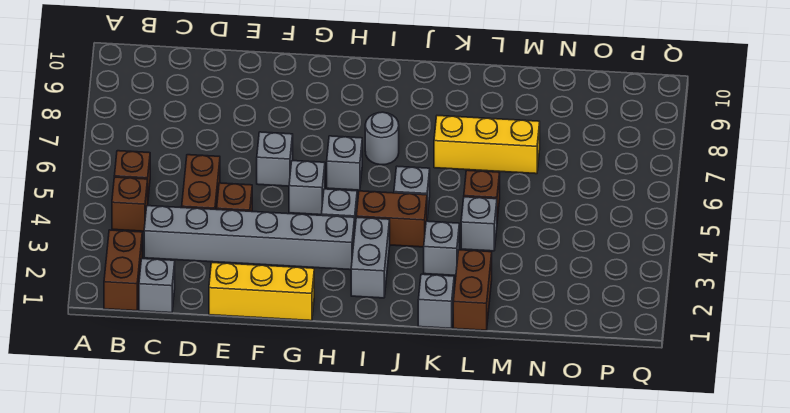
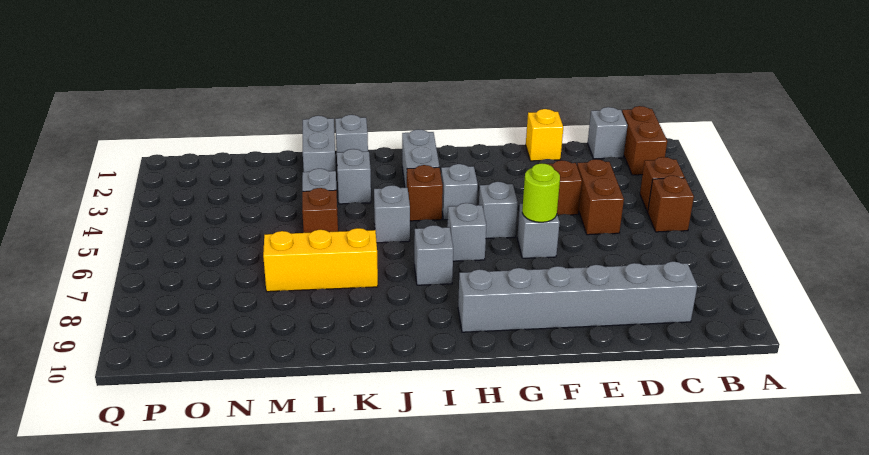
grey 1x6 brick [144,206,355,270] -> grey 1x6 brick moved to [458,262,697,332]
yellow 1x3 brick [209,263,314,321] -> yellow 1x1 brick [526,109,563,161]
none -> lime 1x1 round brick [522,163,560,222]
brown 1x2 brick [356,191,427,247] -> brown 1x1 brick [407,165,443,221]
grey 1x1 round brick [365,112,399,165] -> grey 1x1 brick [414,225,453,285]
brown 1x2 brick [453,250,492,330] -> grey 1x2 brick [303,116,336,172]

